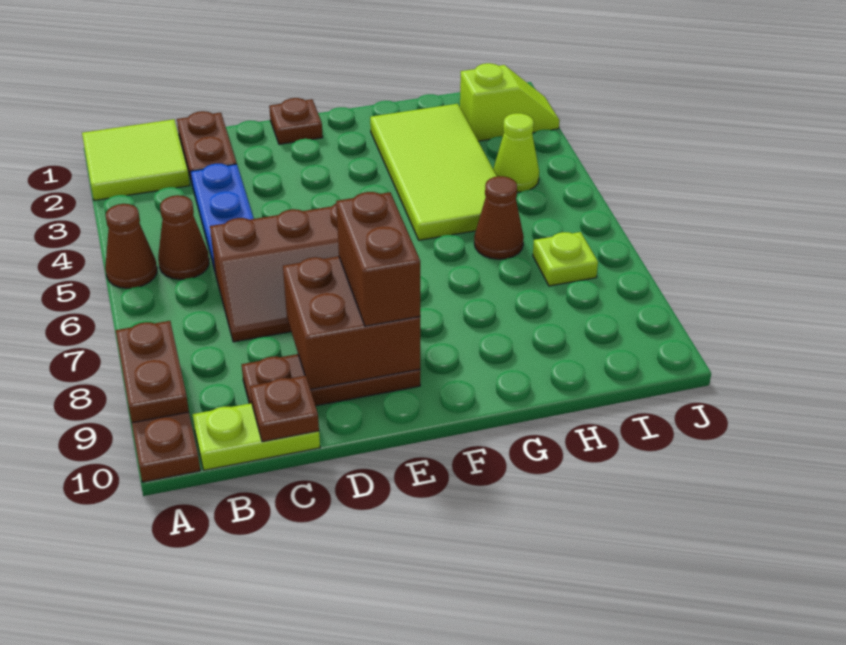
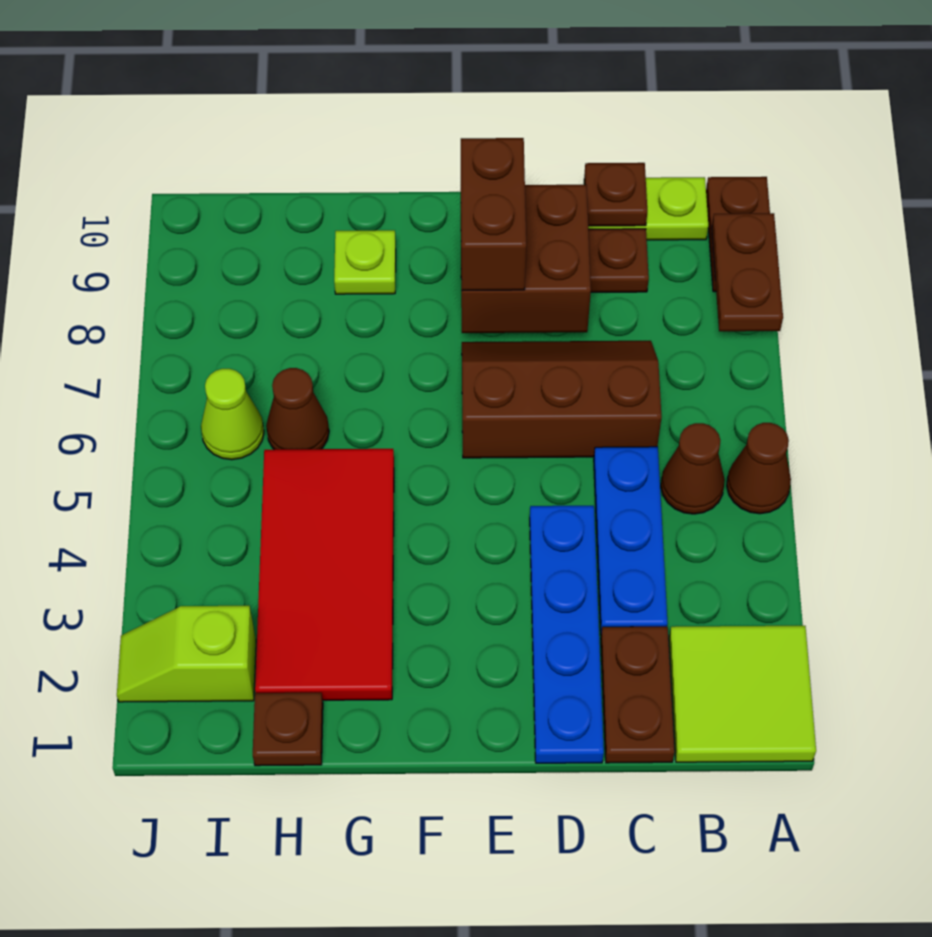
none -> blue 1x4 plate [530,506,604,763]
brown 1x1 plate [269,98,323,144] -> brown 1x1 plate moved to [253,693,323,766]
lime 2x4 tile [370,104,497,240] -> red 2x4 tile [255,449,394,700]
lime 1x1 cone [493,113,539,192] -> lime 1x1 cone moved to [201,369,264,460]
lime 1x1 plate [533,232,598,286] -> lime 1x1 plate moved to [334,230,396,294]

